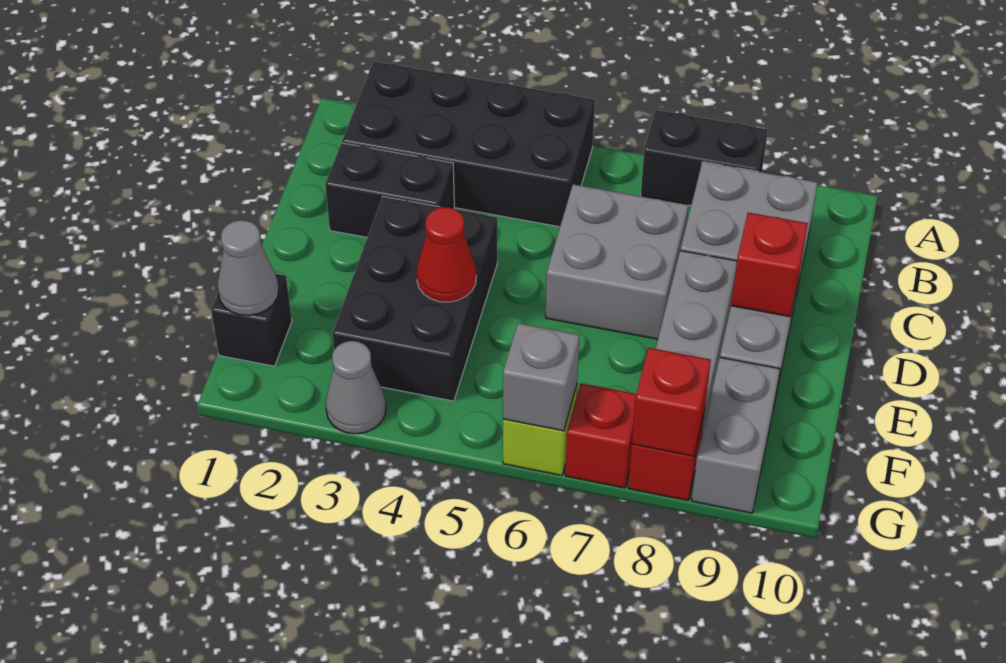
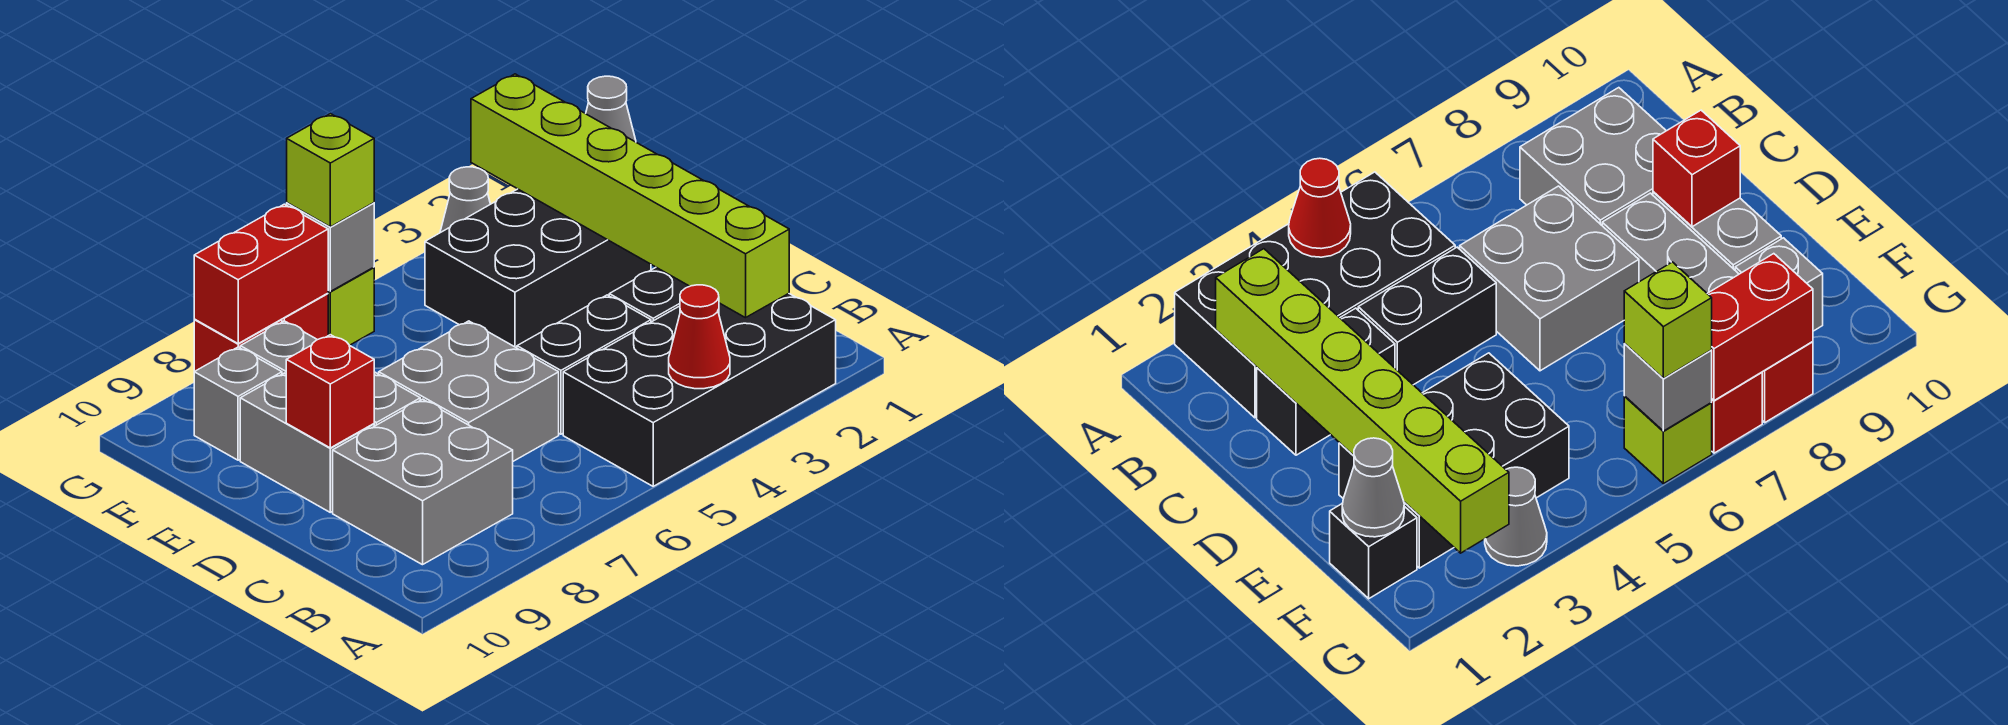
black 1x2 brick [641,110,768,205] -> black 1x2 brick moved to [517,295,651,434]
none -> lime 1x6 brick [471,74,789,318]
black 2x3 brick [332,197,497,401] -> black 2x3 brick turned to [425,189,651,348]
red 1x1 cone [417,207,476,302] -> red 1x1 cone moved to [669,285,730,389]
grey 1x2 brick [692,357,780,513] -> grey 1x1 brick [194,347,282,460]
none -> lime 1x1 brick [287,114,374,227]
red 1x1 brick [632,348,711,456] -> red 1x2 brick [194,204,328,343]

